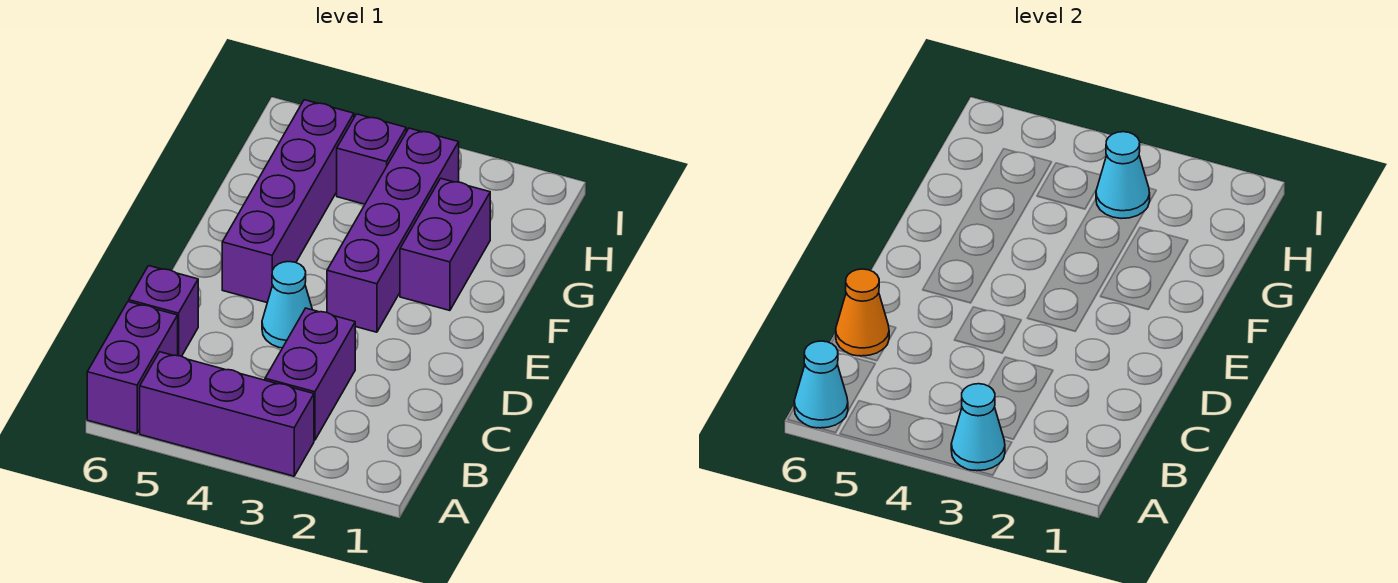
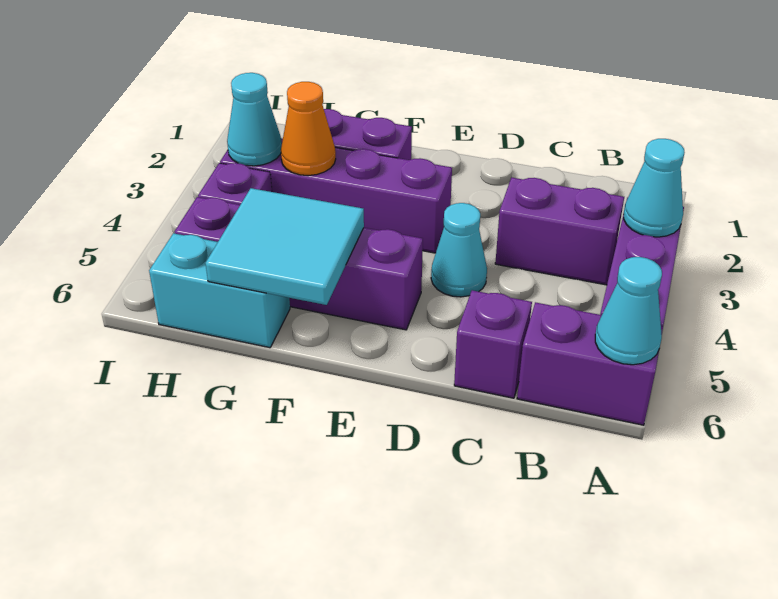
orange 1x1 cone [836,269,889,356] -> orange 1x1 cone moved to [281,82,336,176]
none -> cyan 2x2 tile [205,188,364,305]
none -> cyan 1x2 brick [149,233,290,348]

